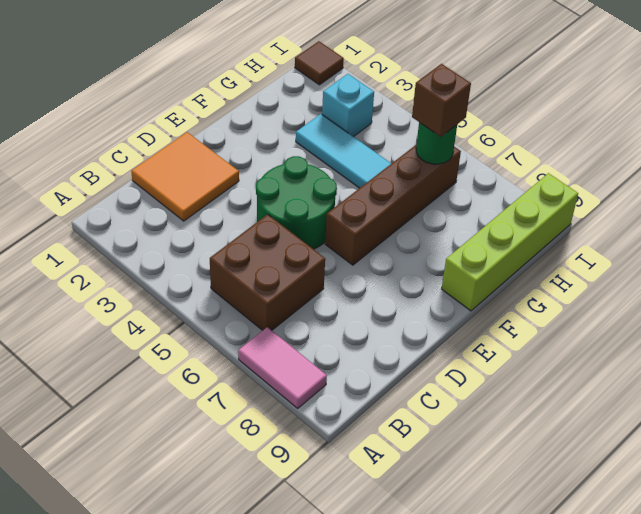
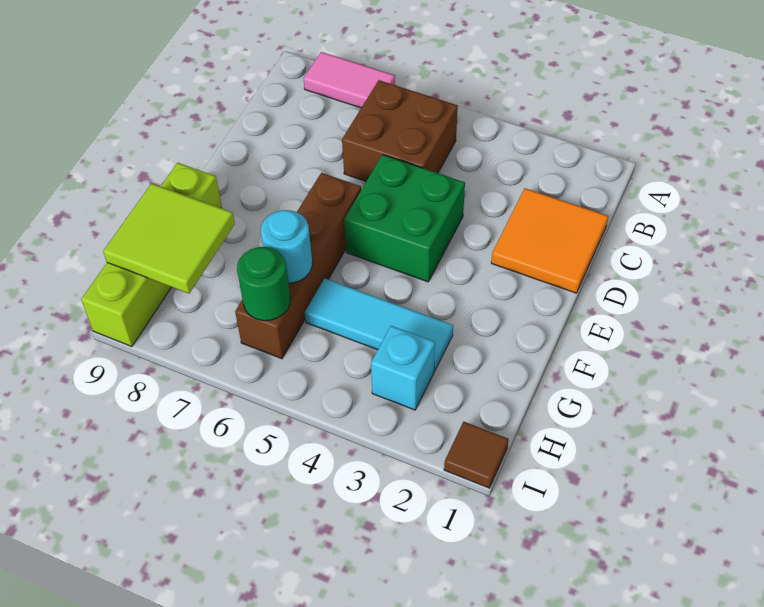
green 2x2 round brick [256,156,337,249] -> green 2x2 brick [344,155,465,282]
none -> cyan 1x1 round brick [261,210,312,283]
none -> lime 2x2 tile [103,183,235,293]
brown 1x1 brick [412,64,471,137] -> none

